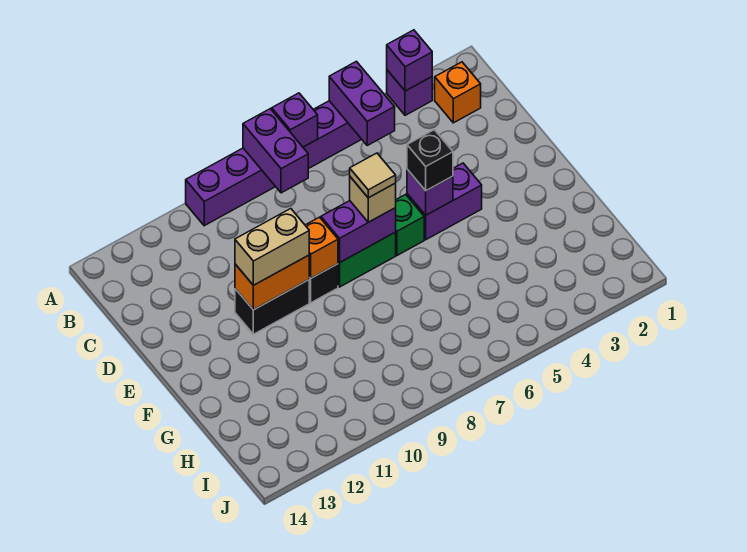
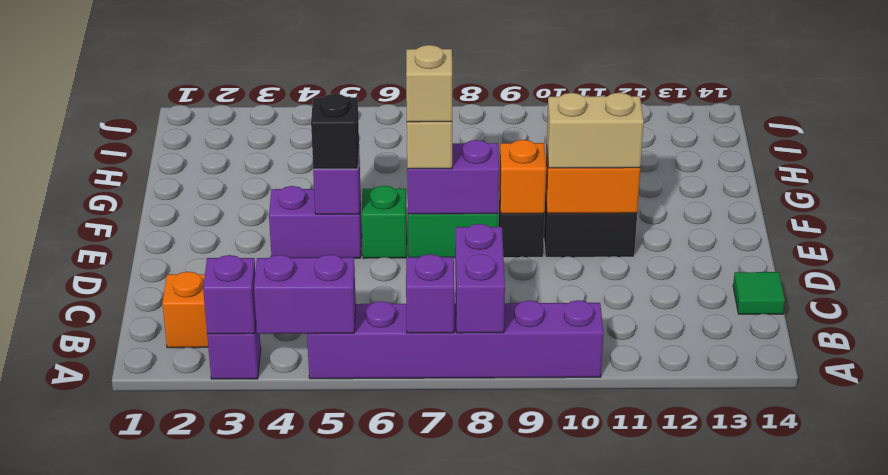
purple 1x2 brick [329,61,395,145] -> purple 1x2 brick turned to [254,255,356,334]
none -> green 1x1 tile [733,272,785,314]
tan 1x1 tile [350,153,396,198] -> tan 1x1 brick [406,45,452,122]

